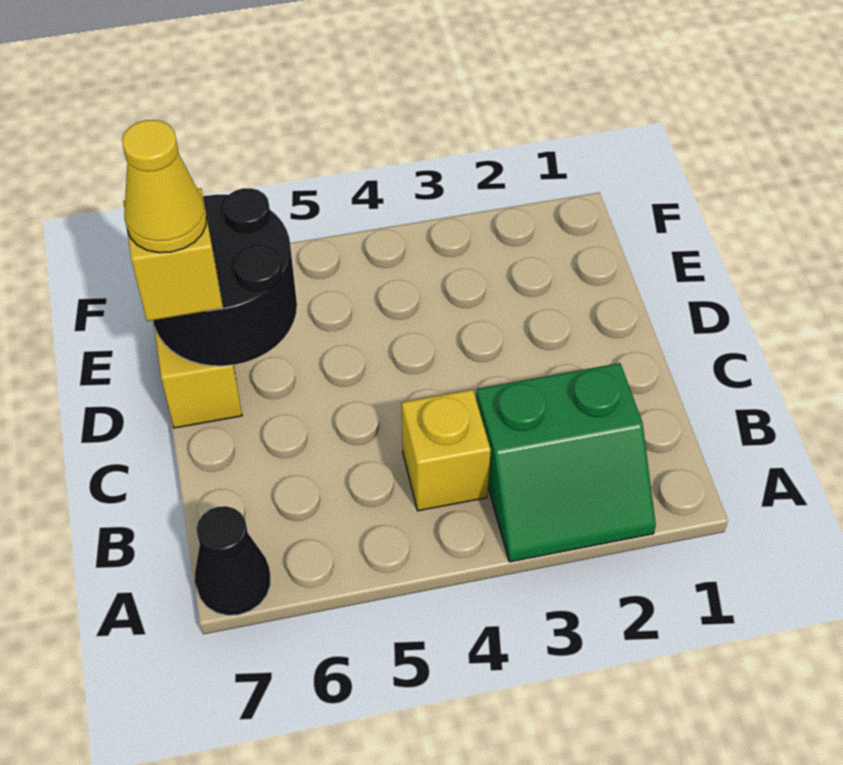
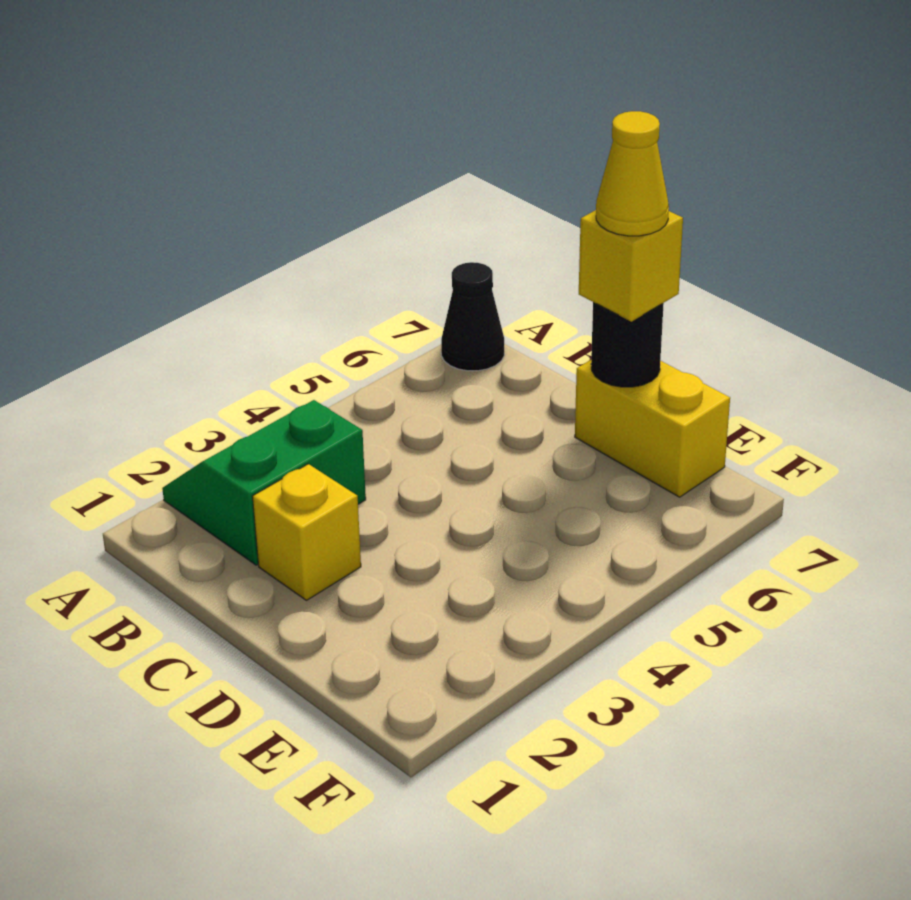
yellow 1x1 brick [402,390,491,511] -> yellow 1x1 brick moved to [252,464,361,600]
black 2x2 round brick [153,188,297,366] -> black 1x1 round brick [591,302,664,387]

